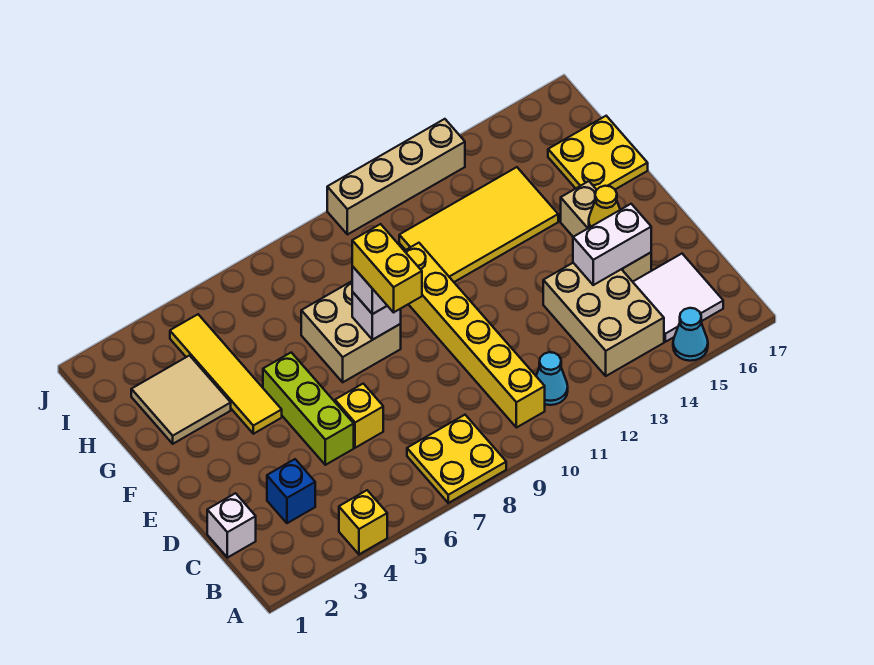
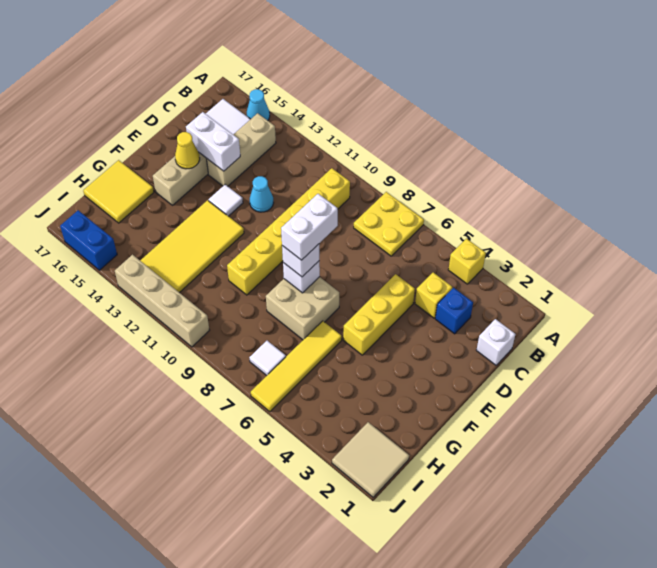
cyan 1x1 cone [536,352,568,405] -> cyan 1x1 cone moved to [250,176,274,212]
tan 2x3 brick [543,263,664,376] -> tan 1x3 brick [206,113,276,186]
lime 1x3 brick [263,352,354,465] -> yellow 1x3 brick [343,274,415,355]
yellow 1x1 brick [335,384,383,448] -> yellow 1x1 brick moved to [415,273,452,318]
yellow 1x2 brick [352,224,422,312] -> white 1x2 brick [281,194,338,260]
none -> white 1x1 tile [209,185,243,216]
yellow 1x4 tile [170,314,282,434] -> yellow 1x4 tile moved to [251,321,342,412]
tan 2x2 tile [131,356,231,444] -> tan 2x2 tile moved to [332,422,409,497]
yellow 2x4 tile [399,167,558,282] -> yellow 2x4 tile turned to [140,200,244,293]
yellow 2x2 plate [548,116,648,190] -> yellow 2x2 tile [83,160,154,223]
none -> white 1x1 tile [249,341,286,376]
none -> blue 1x2 brick [60,210,117,270]

